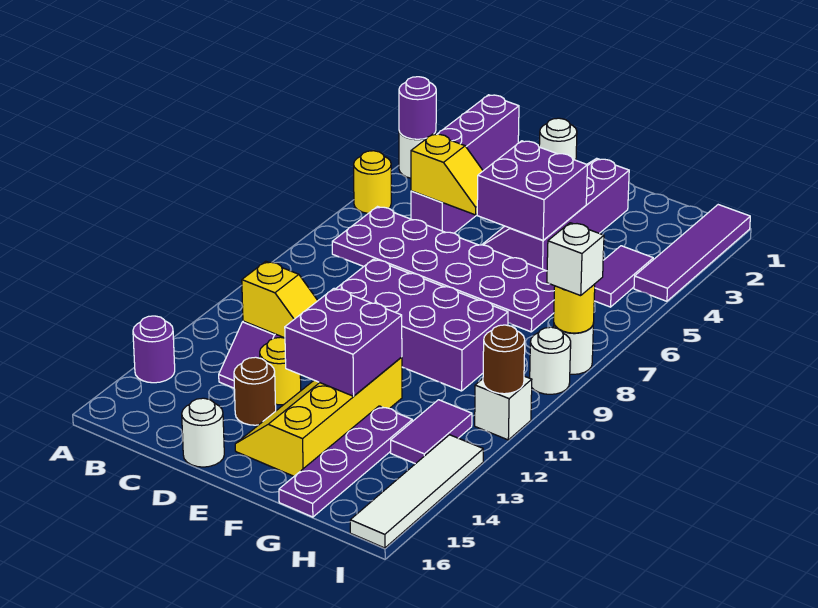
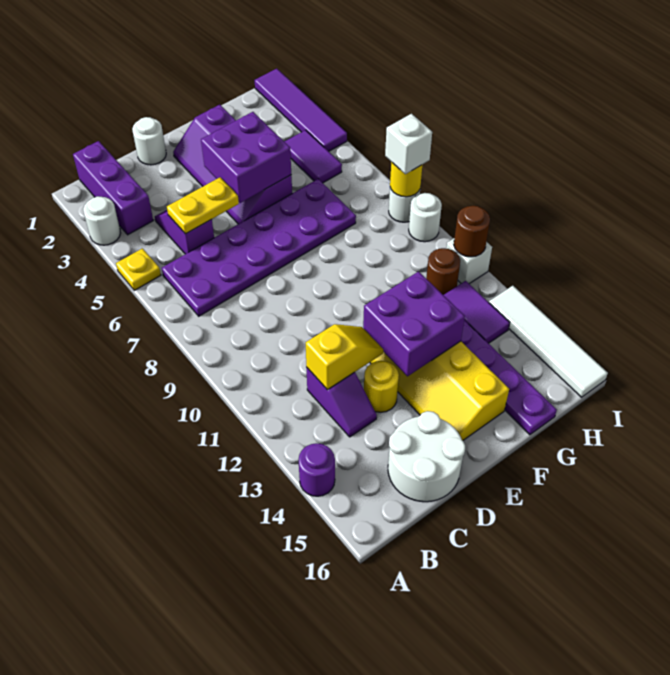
purple 1x1 round brick [399,77,436,139] -> none
yellow 1x1 round brick [354,151,391,213] -> yellow 1x1 plate [116,248,161,290]
yellow 1x2 slope [411,134,483,215] -> yellow 1x2 plate [167,177,239,234]
purple 2x4 brick [336,259,508,391] -> none
brown 1x1 round brick [234,357,276,425] -> brown 1x1 round brick moved to [426,248,460,295]
white 1x1 round brick [182,398,224,467] -> white 2x2 round brick [388,411,465,502]

